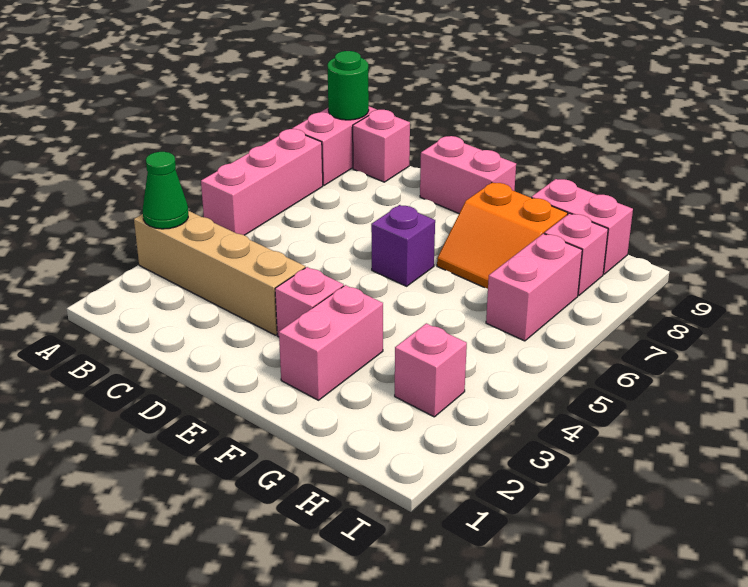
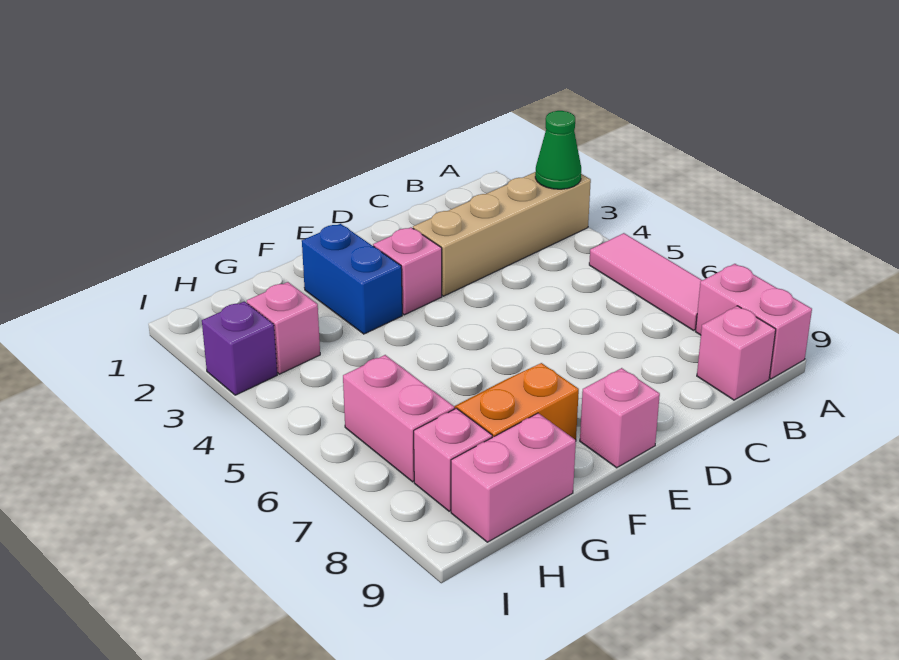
pink 1x3 brick [201,129,323,235] -> pink 1x3 tile [589,233,702,330]
green 1x1 round brick [327,51,369,120] -> none
pink 1x2 brick [420,136,516,213] -> pink 1x1 brick [580,368,660,468]
purple 1x1 brick [371,205,435,286] -> purple 1x1 brick moved to [202,301,277,395]
pink 1x2 brick [279,285,383,400] -> blue 1x2 brick [302,224,402,334]

